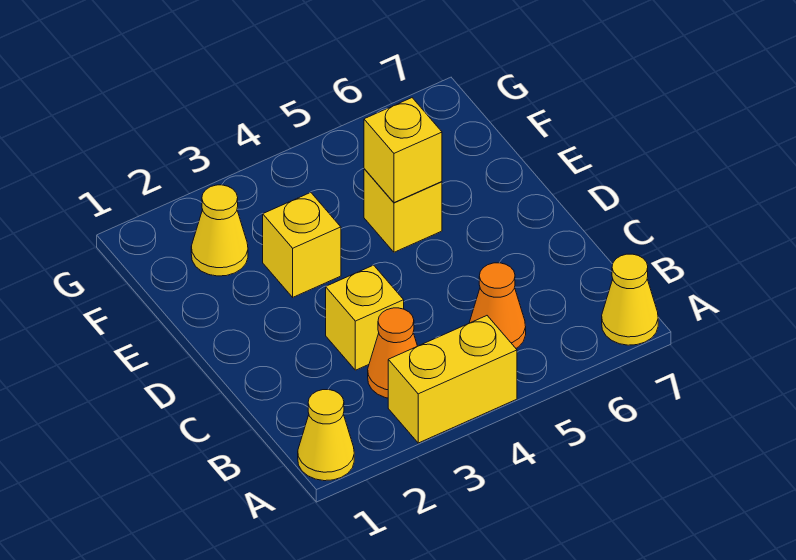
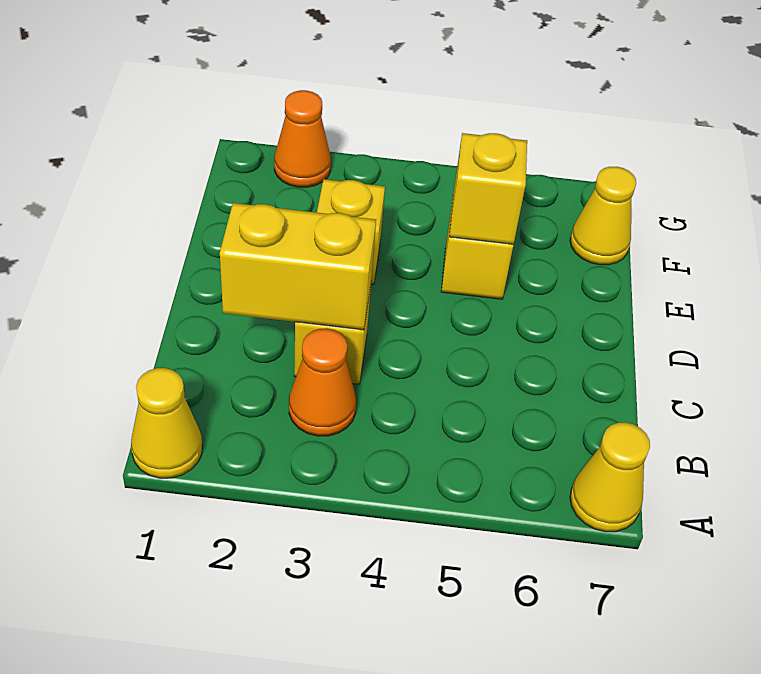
yellow 1x2 brick [388,316,517,443] -> yellow 1x2 brick moved to [220,203,376,330]
orange 1x1 cone [469,263,526,348] -> orange 1x1 cone moved to [274,90,331,187]
yellow 1x1 cone [191,185,248,276] -> yellow 1x1 cone moved to [570,167,636,265]

